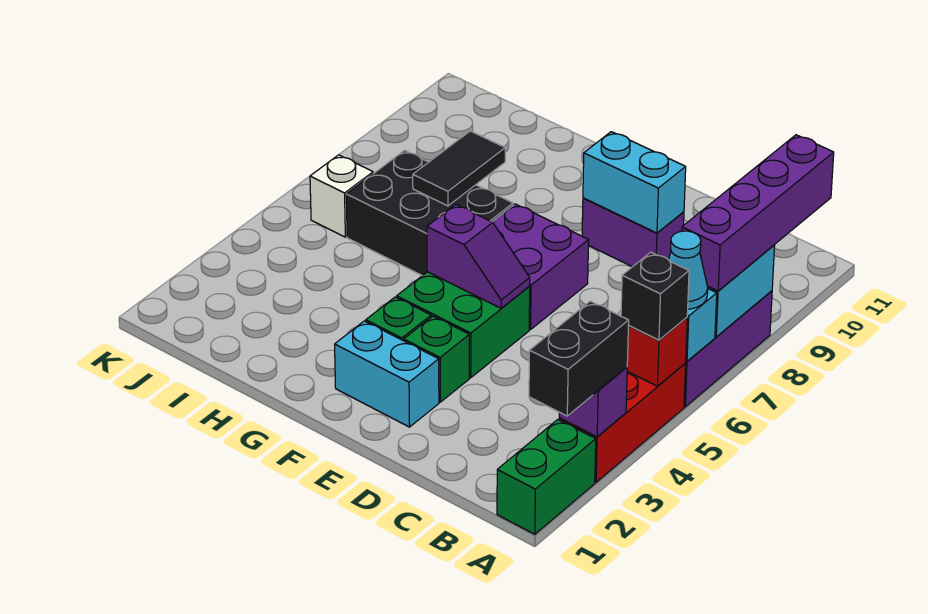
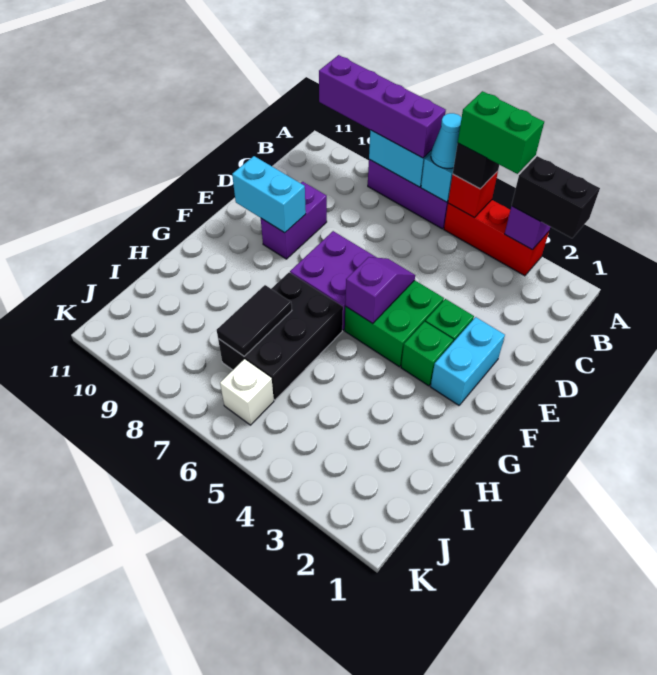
green 1x2 brick [497,420,596,534] -> green 1x2 brick moved to [458,91,544,174]
cyan 1x2 brick [583,132,686,233] -> cyan 1x2 brick turned to [232,156,306,233]
black 1x2 tile [413,131,505,206] -> black 1x2 tile turned to [217,285,292,356]

